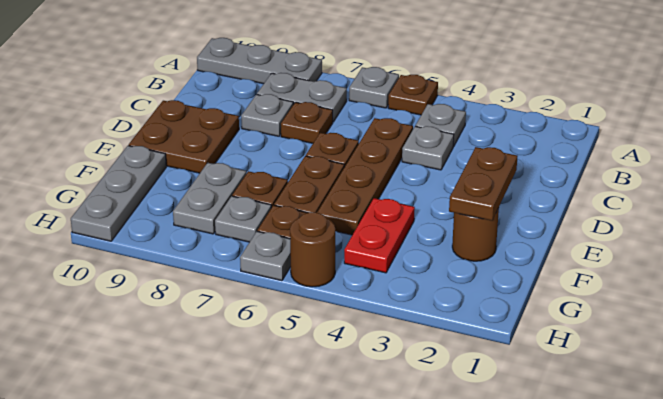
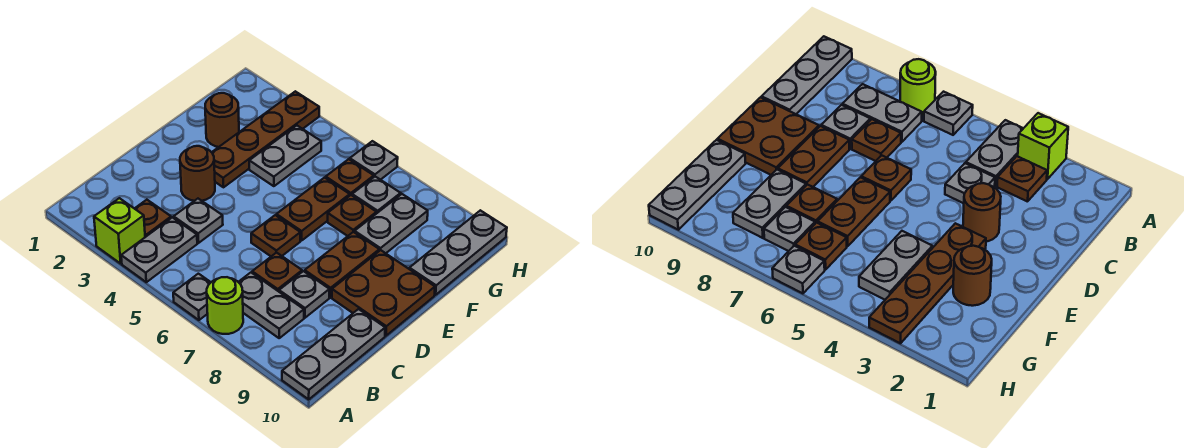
none -> lime 1x1 brick [94,198,145,264]
brown 1x1 plate [388,75,438,115] -> brown 1x1 plate moved to [134,200,171,237]
none -> lime 1x1 round brick [207,277,243,334]
grey 1x3 plate [197,38,322,84] -> grey 1x3 plate turned to [282,309,385,399]
grey 1x1 plate [416,104,466,146] -> grey 1x2 plate [121,217,197,282]
brown 1x4 plate [317,118,413,235] -> brown 1x4 plate moved to [212,91,319,187]
brown 1x2 plate [449,147,518,221] -> brown 1x2 plate moved to [305,232,379,297]
red 1x2 plate [344,198,415,273] -> grey 1x2 plate [249,125,321,186]
brown 1x1 round brick [290,212,335,287] -> brown 1x1 round brick moved to [180,146,215,201]

